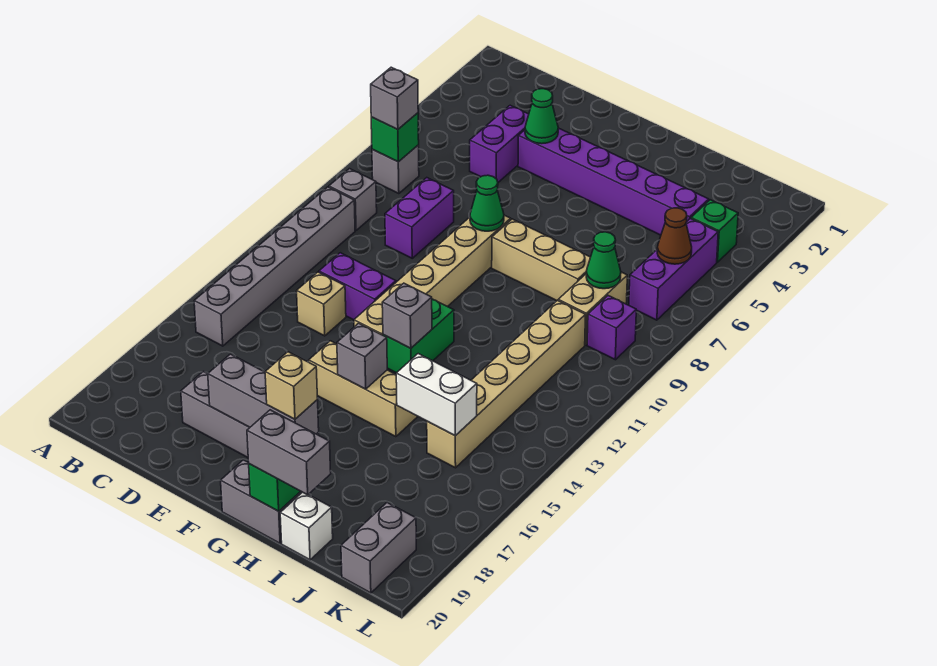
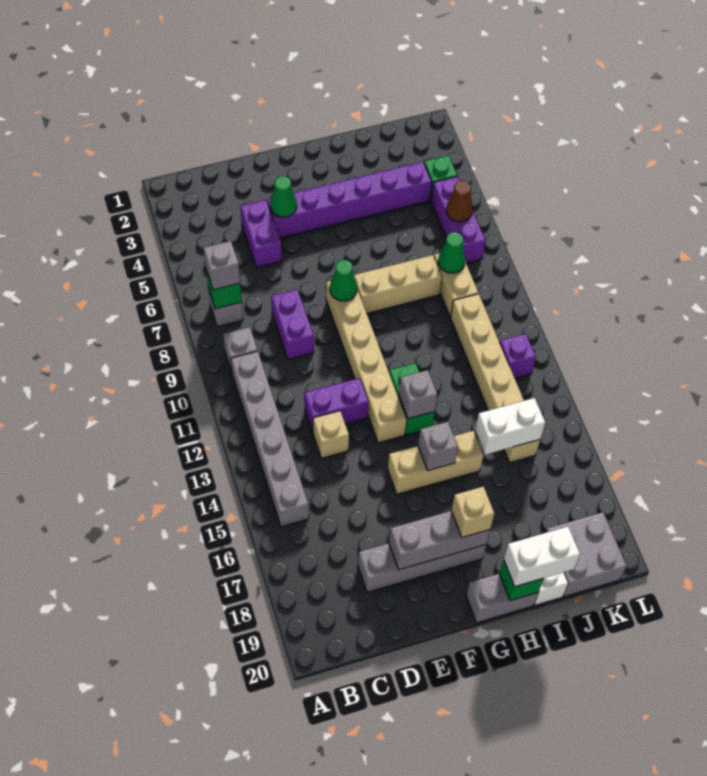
grey 1x2 brick [247,410,331,495] -> white 1x2 brick [504,526,580,586]
purple 1x1 brick [587,296,636,360] -> purple 1x1 brick moved to [500,334,536,378]
grey 1x2 brick [341,503,416,593] -> grey 2x2 brick [546,512,627,597]

